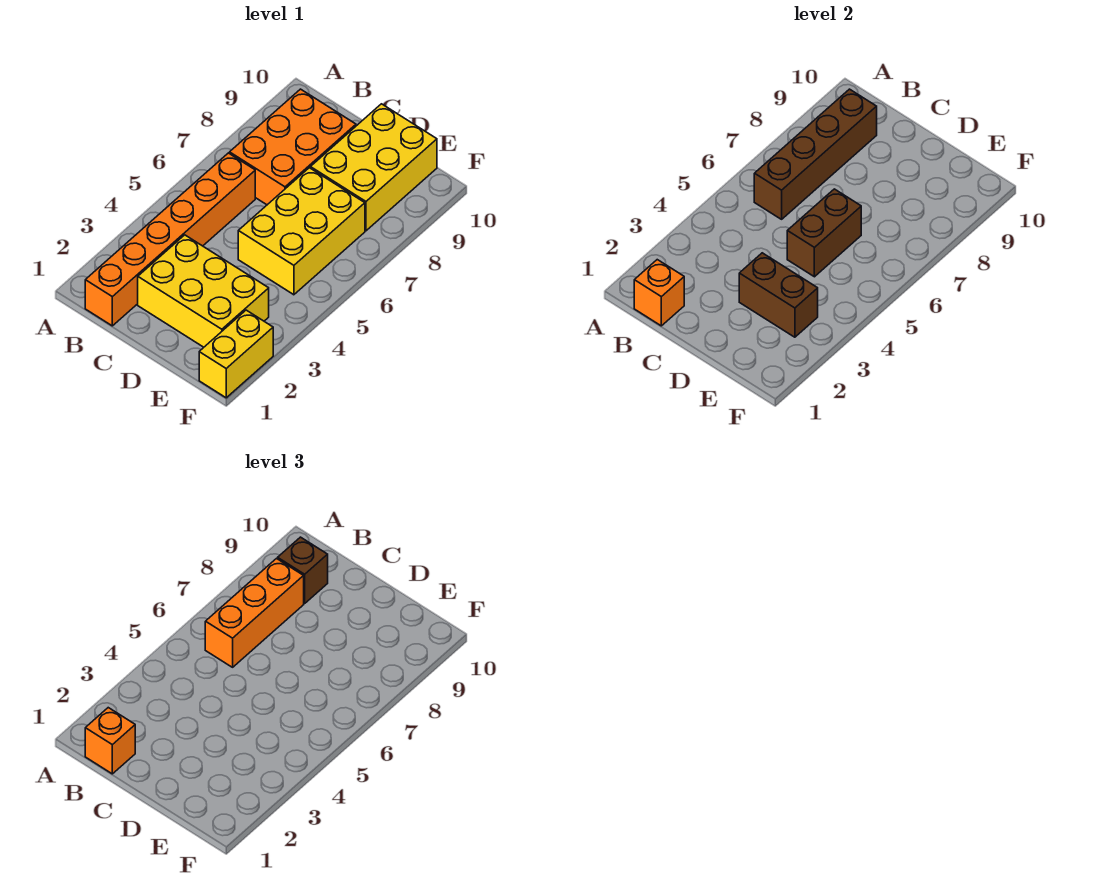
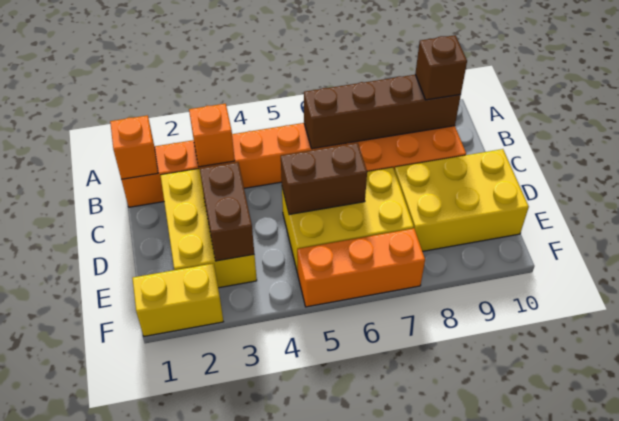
orange 1x1 brick [85,708,135,774] -> orange 1x1 brick moved to [189,104,235,167]
orange 1x3 brick [205,559,304,667] -> orange 1x3 brick moved to [297,228,425,307]

